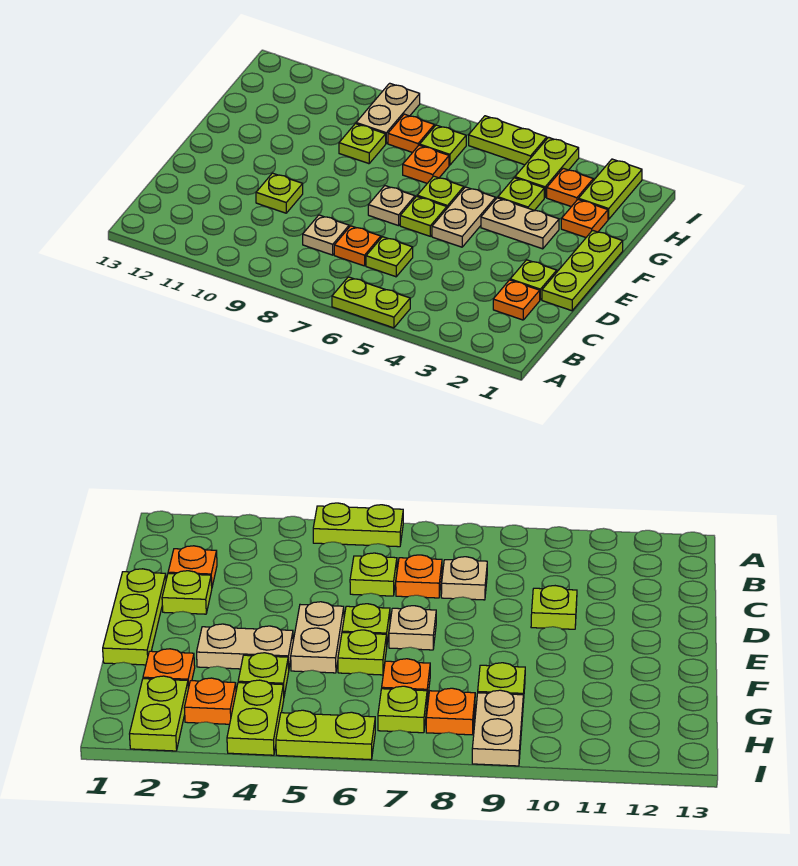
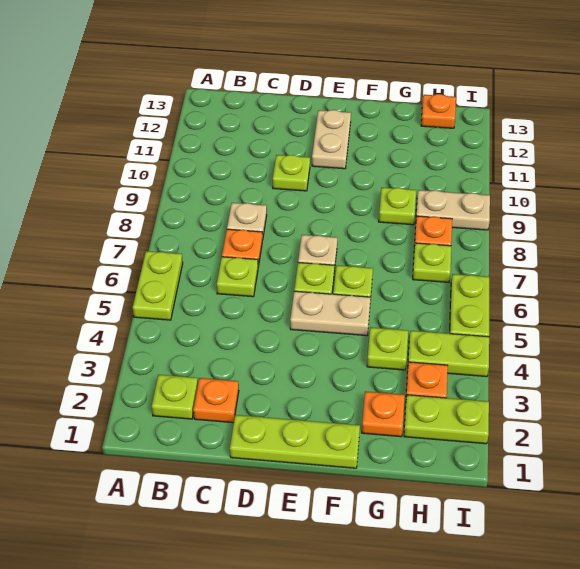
lime 1x1 plate [510,260,557,300] -> lime 1x1 plate moved to [152,375,198,419]
tan 1x2 plate [481,198,559,249] -> tan 1x2 plate moved to [312,110,351,169]
orange 1x1 plate [403,145,449,183] -> orange 1x1 plate moved to [421,94,456,128]

